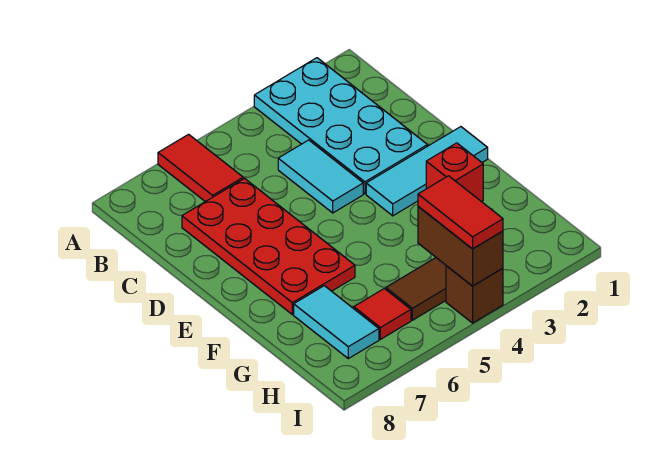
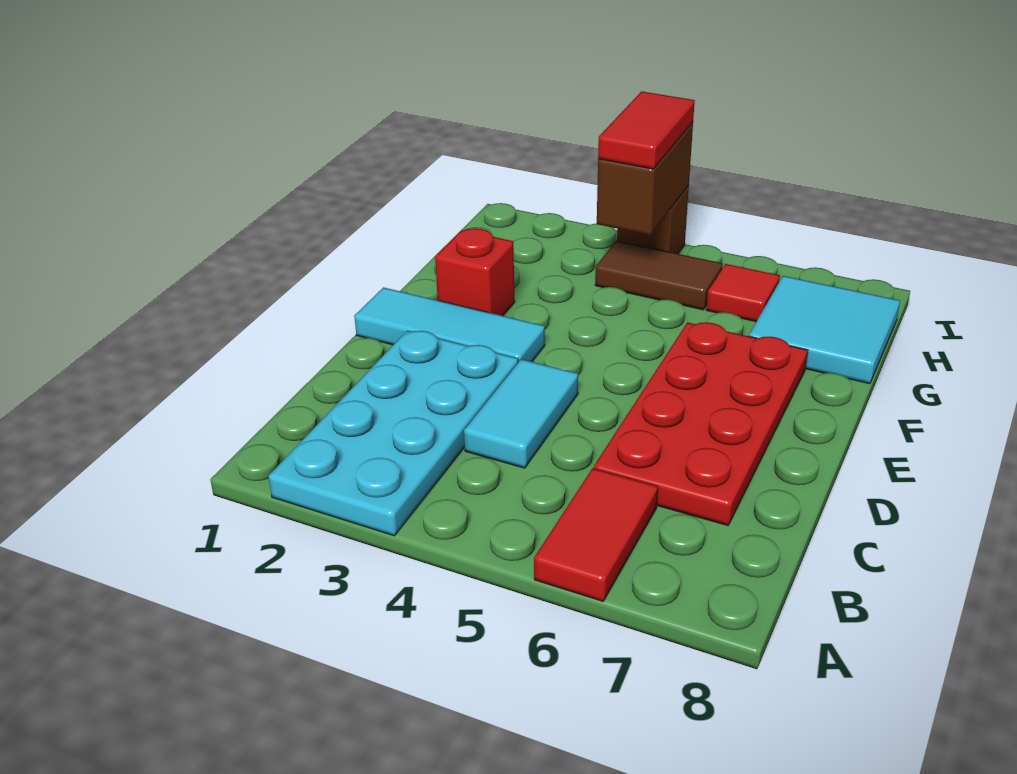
cyan 1x2 tile [294,286,379,359] -> cyan 2x2 tile [749,276,900,384]

